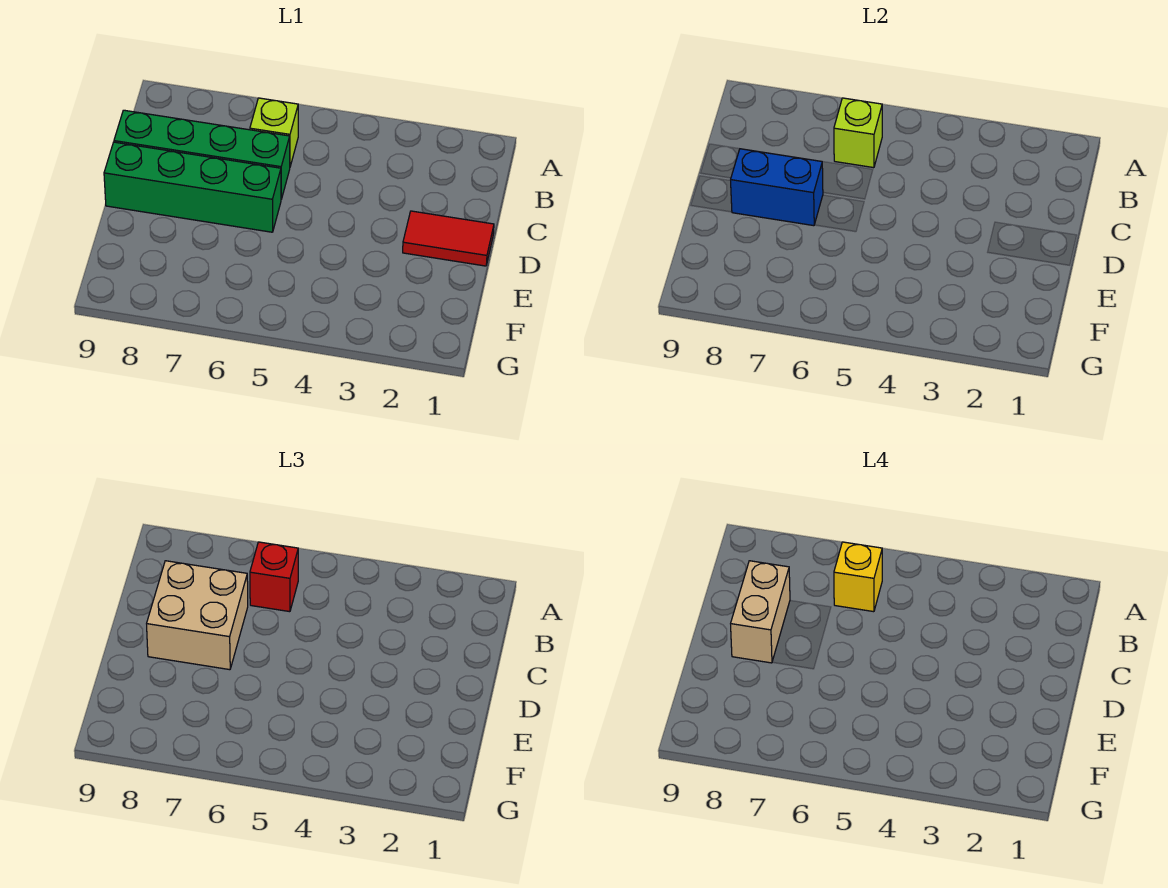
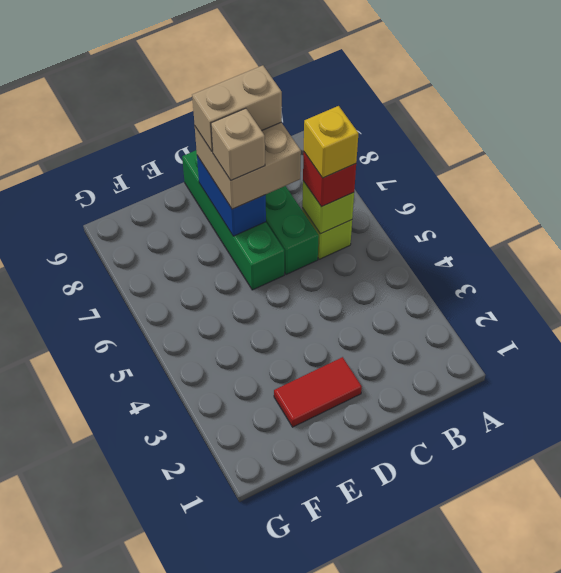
red 1x2 tile [403,211,494,266] -> red 1x2 tile turned to [274,357,362,427]
none -> tan 1x1 brick [211,108,265,180]

